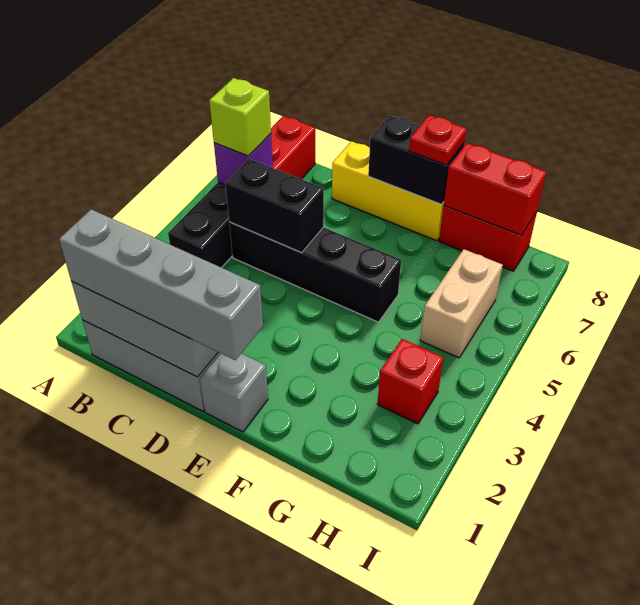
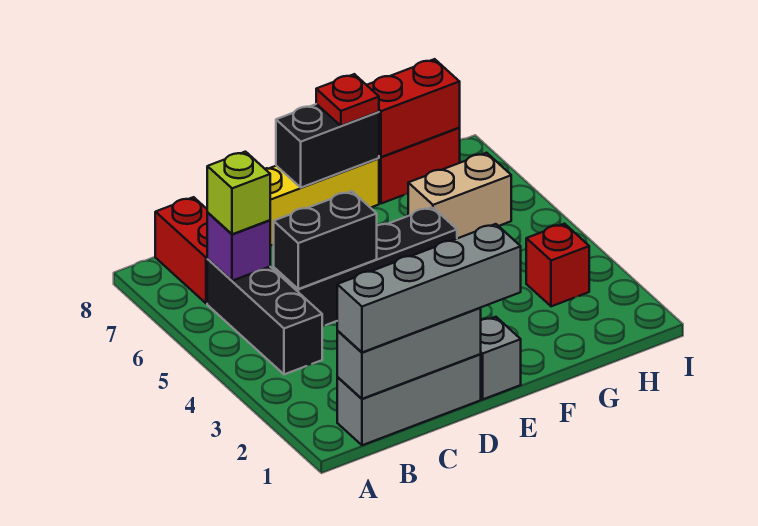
tan 1x2 brick [420,249,503,358] -> tan 1x2 brick turned to [408,153,511,238]

